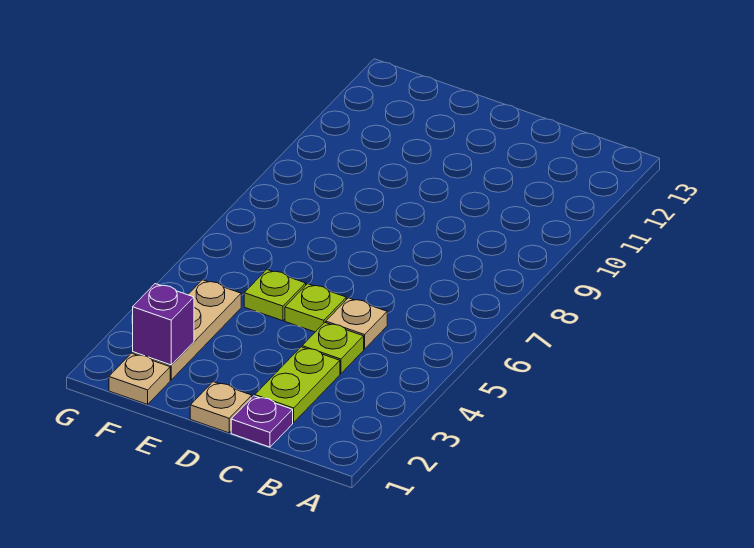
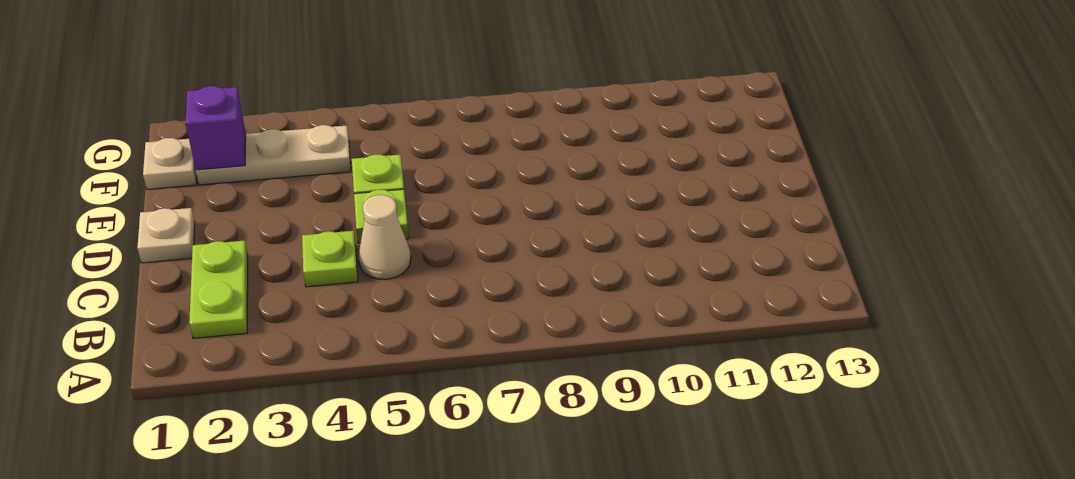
purple 1x1 plate [231,396,293,447] -> none
lime 1x2 plate [255,347,340,423] -> lime 1x2 plate turned to [189,240,248,338]
tan 1x1 plate [326,298,387,349] -> tan 1x1 cone [358,195,411,279]

